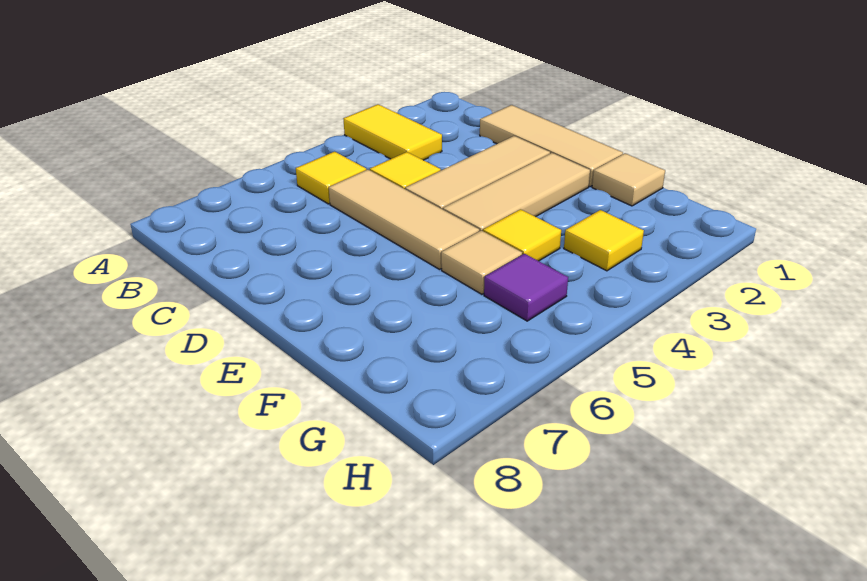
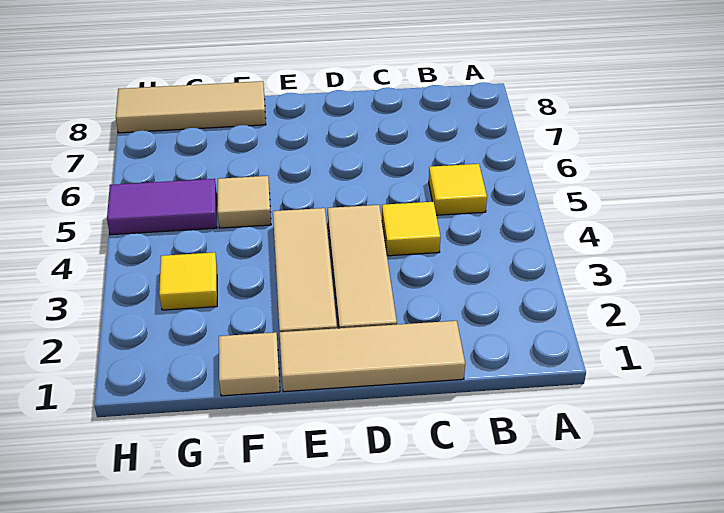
yellow 1x2 tile [343,104,442,160] -> none
tan 1x3 tile [329,169,479,269] -> tan 1x3 tile moved to [116,81,266,133]
yellow 1x1 tile [483,209,561,261] -> none
purple 1x1 tile [484,254,568,321] -> purple 1x2 tile [107,179,217,235]

